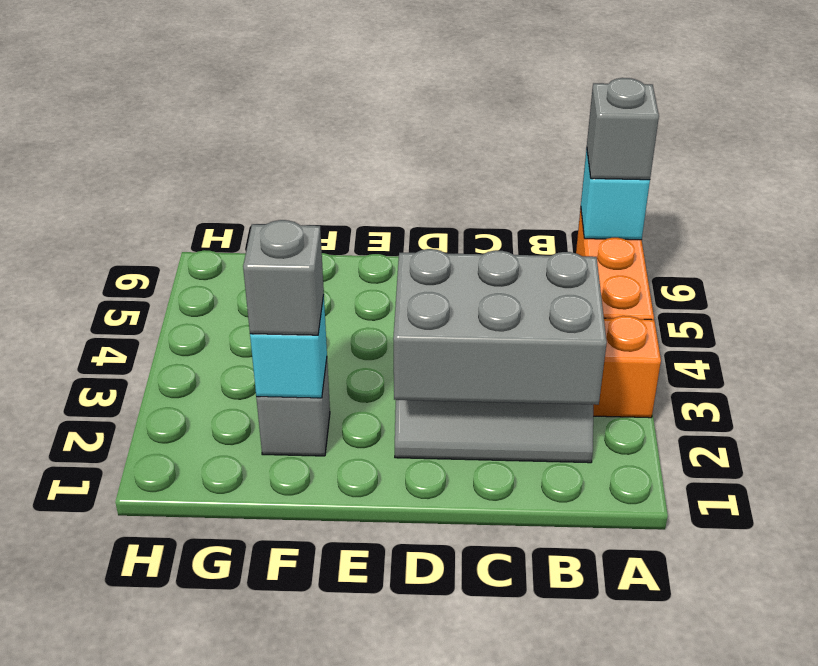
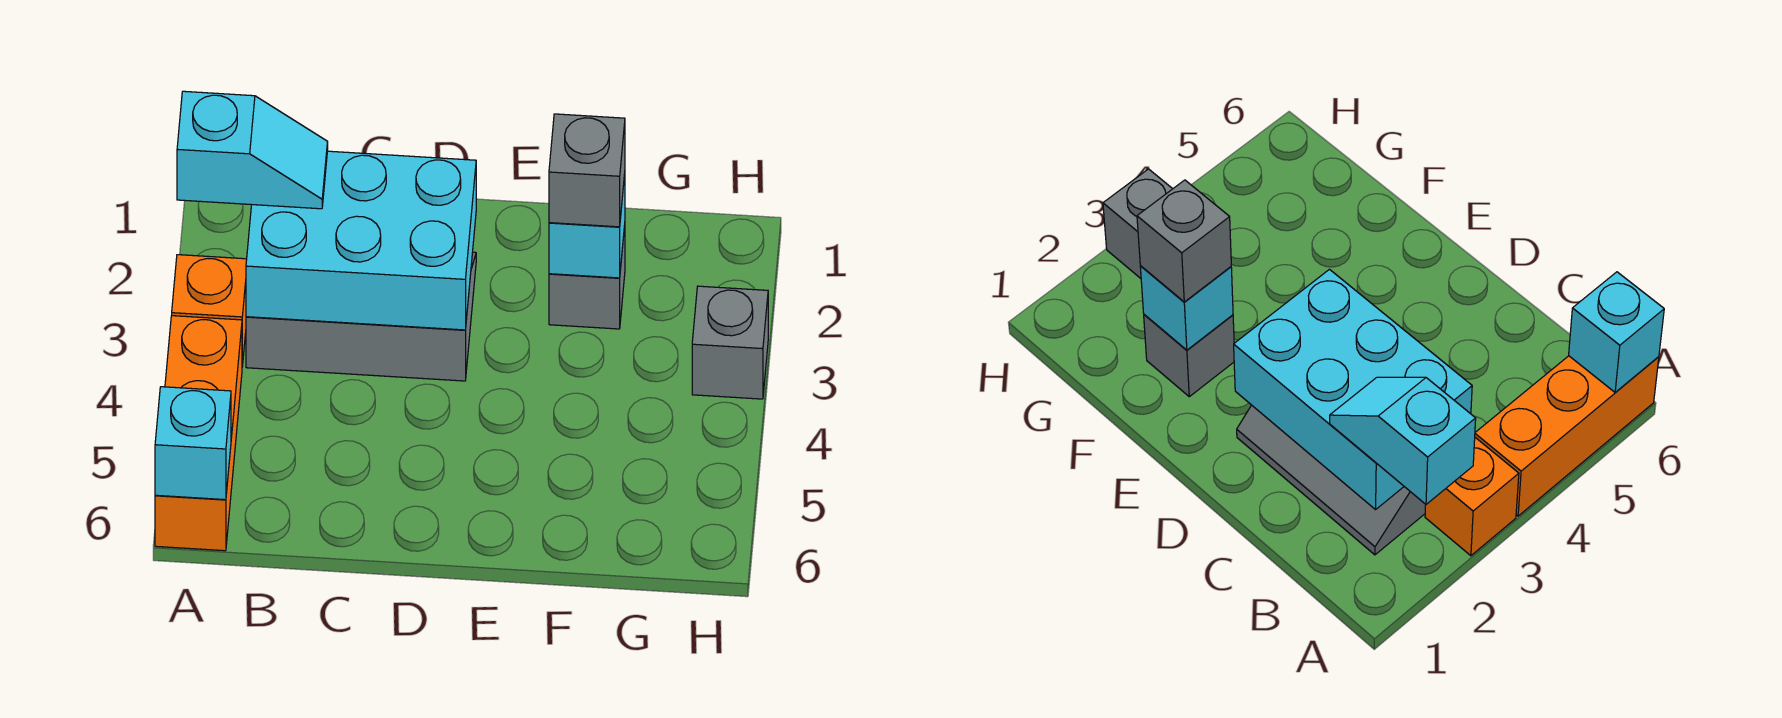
none -> cyan 1x2 slope [177,91,328,209]
grey 1x1 brick [587,78,659,180] -> grey 1x1 brick moved to [692,286,768,399]
grey 2x3 brick [393,249,607,405] -> cyan 2x3 brick [246,151,476,330]

